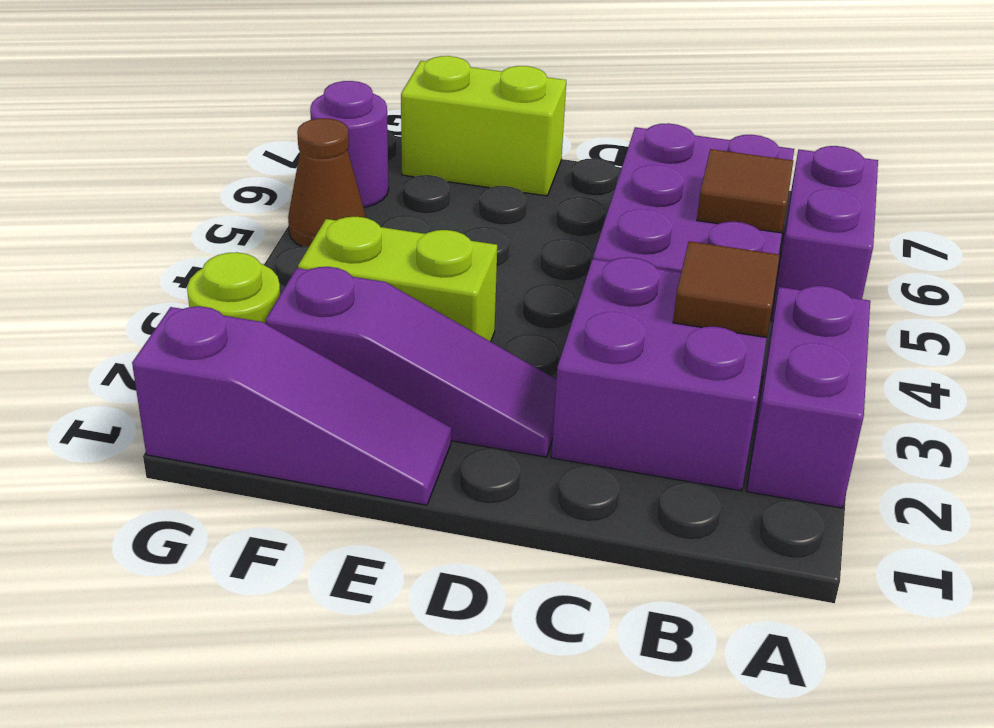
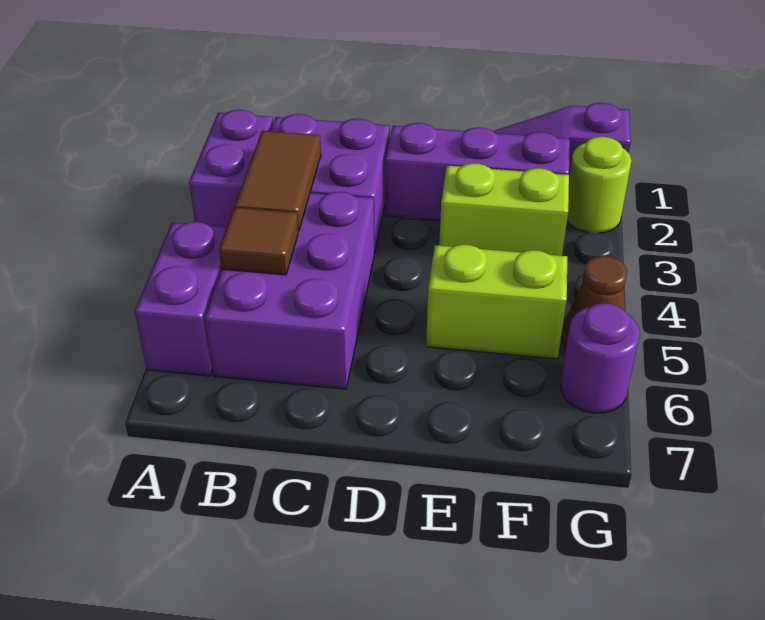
brown 1x1 tile [673,241,780,337] -> brown 1x2 tile [235,131,321,231]
purple 1x3 slope [266,267,557,457] -> purple 1x3 brick [385,123,570,221]
lime 1x2 brick [401,56,566,196] -> lime 1x2 brick moved to [426,244,567,359]

